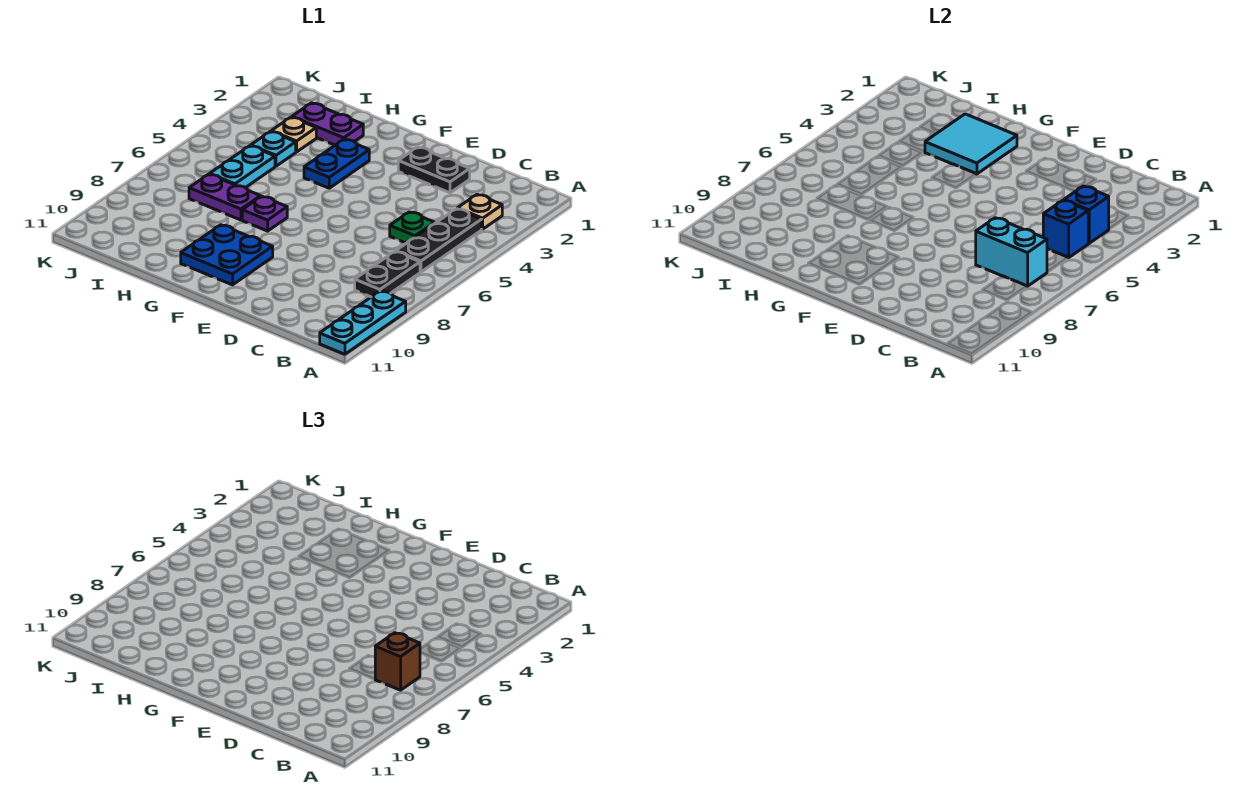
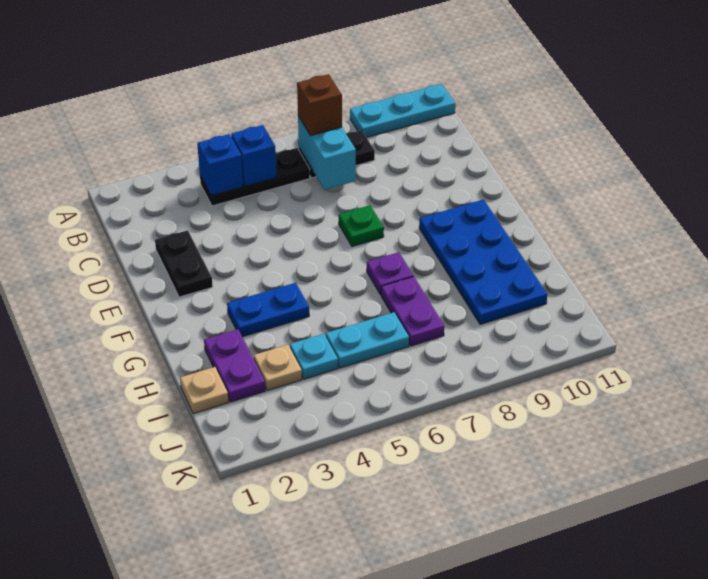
tan 1x1 plate [457,194,502,229] -> tan 1x1 plate moved to [180,367,229,414]
green 1x1 plate [390,212,435,243] -> green 1x1 plate moved to [339,205,384,246]
blue 2x2 plate [181,225,273,285] -> blue 2x4 plate [419,200,547,324]
cyan 2x2 tile [925,114,1017,174] -> none

